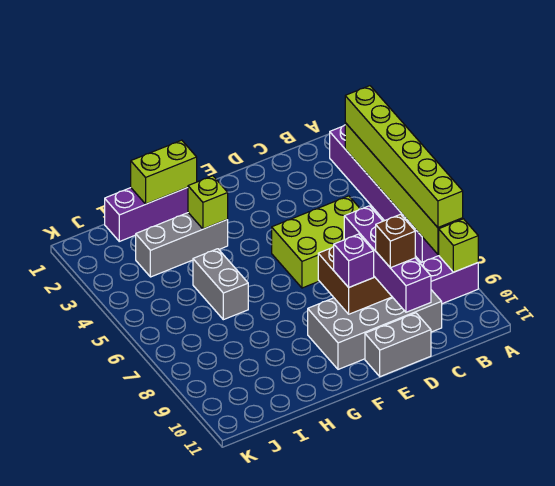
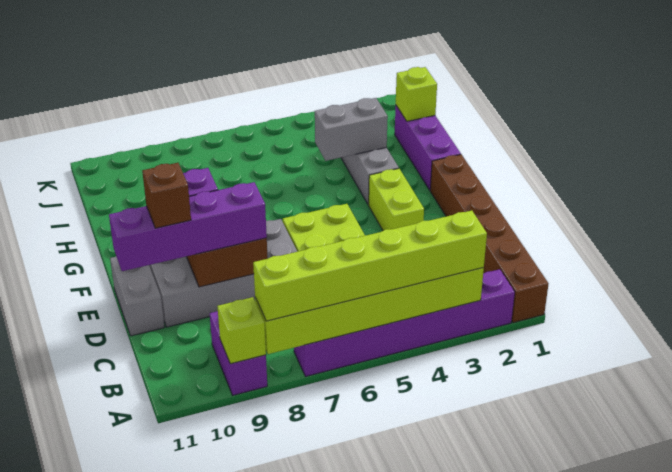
none -> brown 1x6 brick [430,154,549,323]
grey 2x4 brick [308,290,442,369] -> grey 2x4 brick turned to [149,219,297,327]
lime 1x2 brick [131,140,197,204] -> lime 1x2 brick moved to [369,169,424,231]
lime 1x1 brick [188,176,228,229] -> lime 1x1 brick moved to [396,67,437,121]
grey 1x2 brick [193,249,248,320] -> grey 1x2 brick moved to [315,98,388,161]

